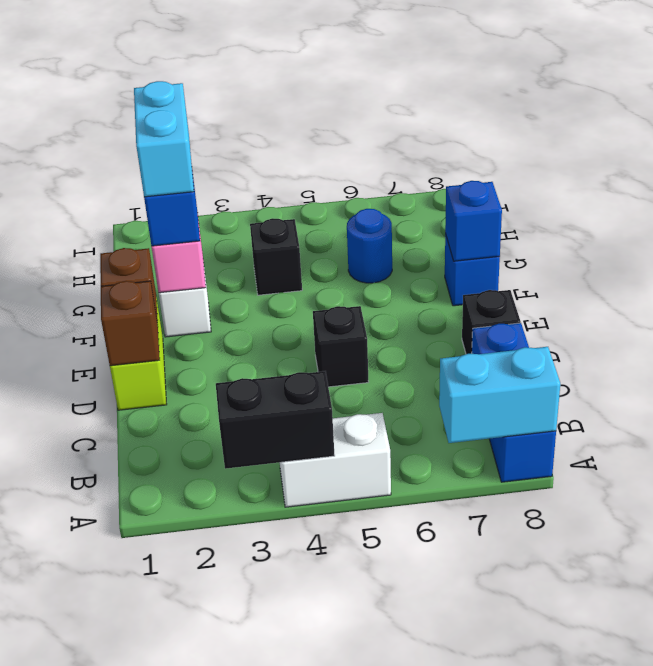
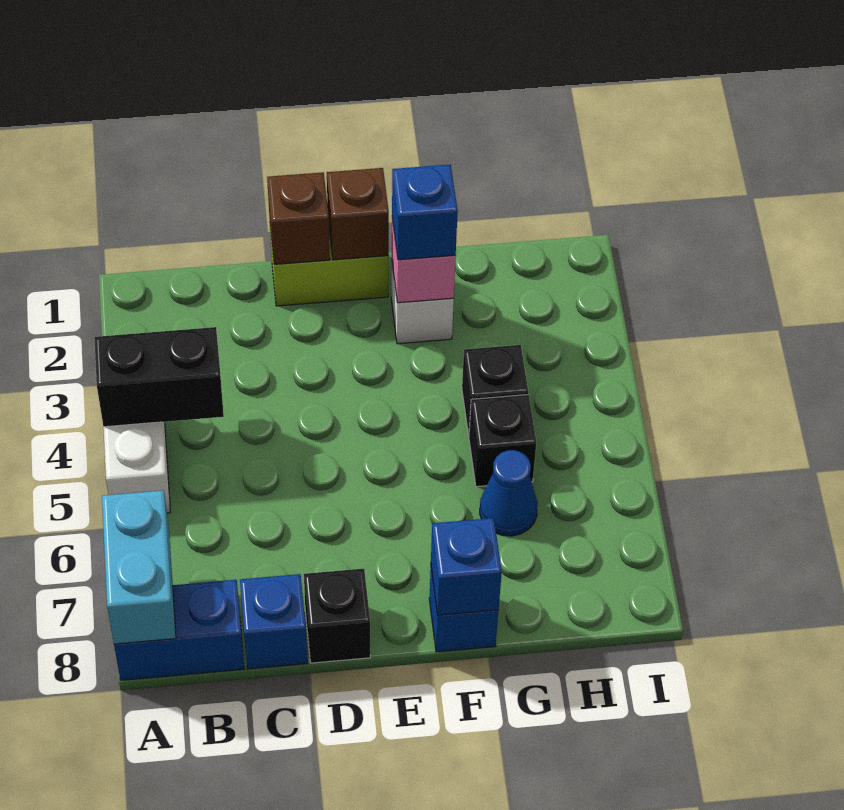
black 1x2 brick [216,371,335,469] -> black 1x2 brick turned to [94,327,224,427]
black 1x1 brick [313,306,369,387] -> black 1x1 brick moved to [469,395,536,487]
cyan 1x2 brick [134,81,194,197] -> none
blue 1x1 round brick [347,209,392,283] -> blue 1x1 cone [480,450,538,536]

